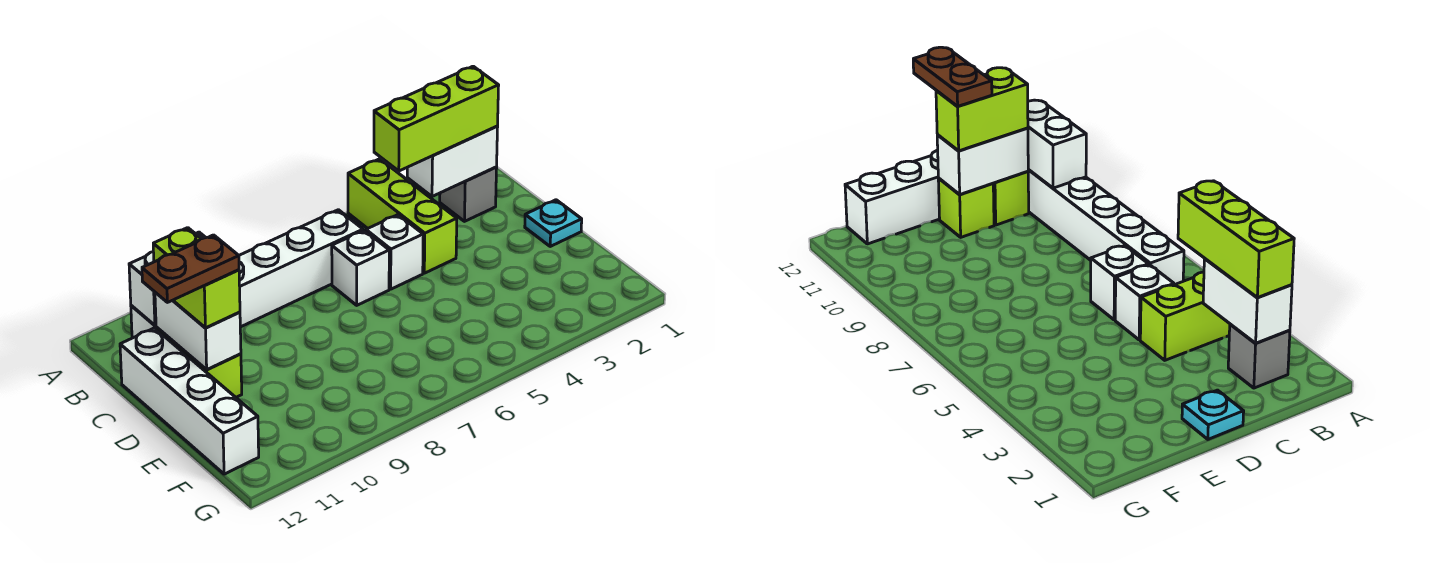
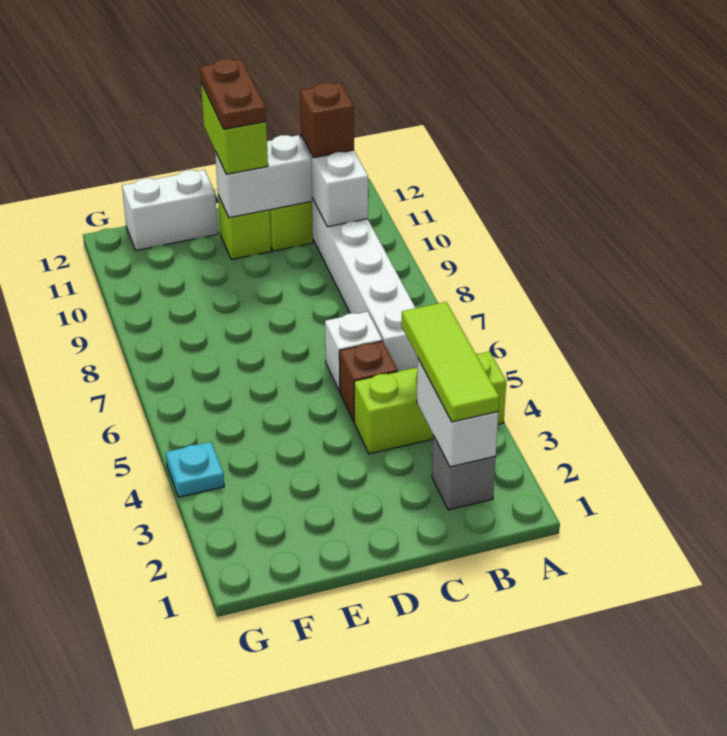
lime 1x3 brick [374,66,499,171] -> lime 1x3 tile [401,302,499,422]
none -> brown 1x1 brick [300,82,354,158]
white 1x1 brick [366,215,423,289] -> brown 1x1 brick [339,341,398,421]
lime 1x2 brick [153,228,240,328] -> lime 1x2 brick turned to [201,83,268,174]
white 1x4 brick [120,328,259,474] -> white 1x2 brick [122,170,218,250]
cyan 1x1 plate [525,200,582,246] -> cyan 1x1 plate moved to [166,442,224,497]

